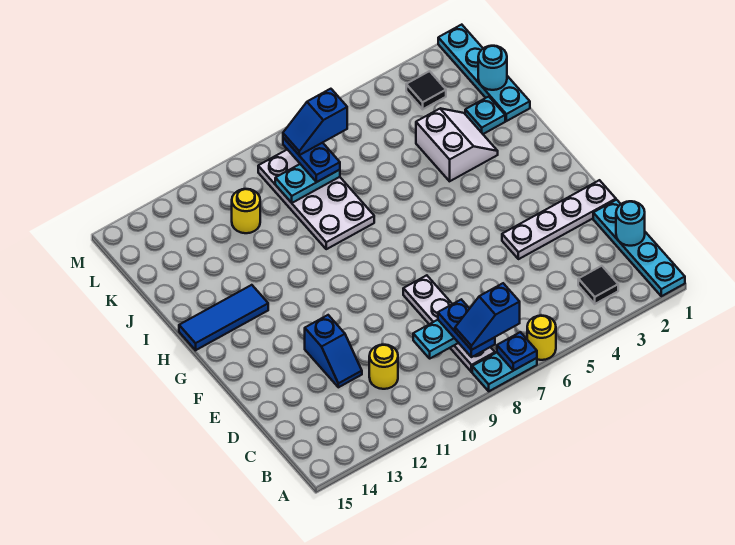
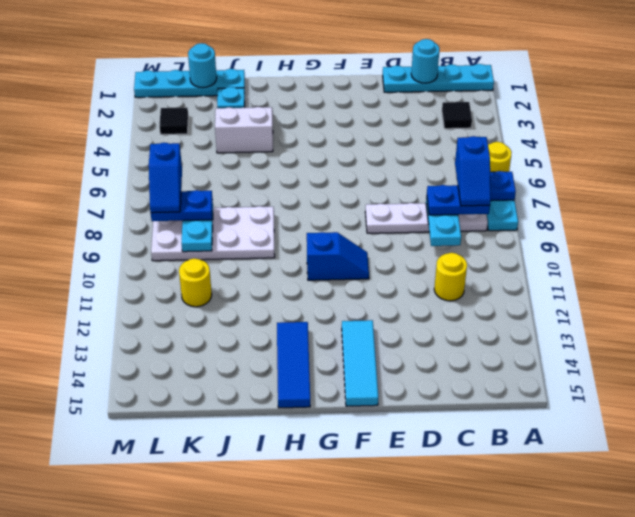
blue 1x2 slope [305,315,362,387] -> blue 1x2 slope moved to [307,232,369,280]
white 1x4 plate [502,180,616,259] -> none
none -> cyan 1x3 tile [342,320,378,406]

